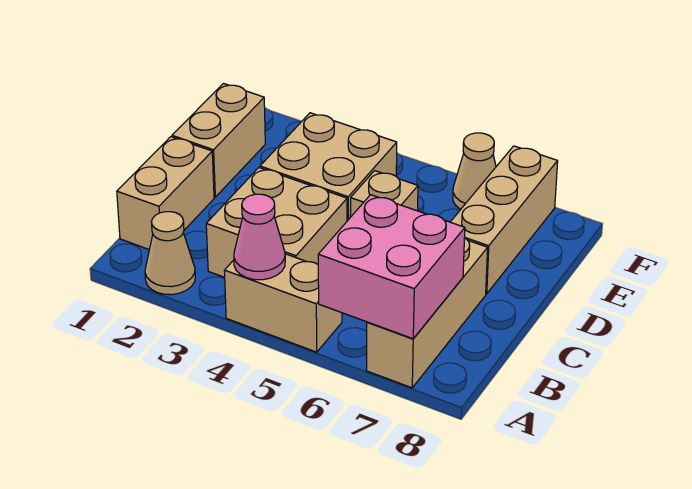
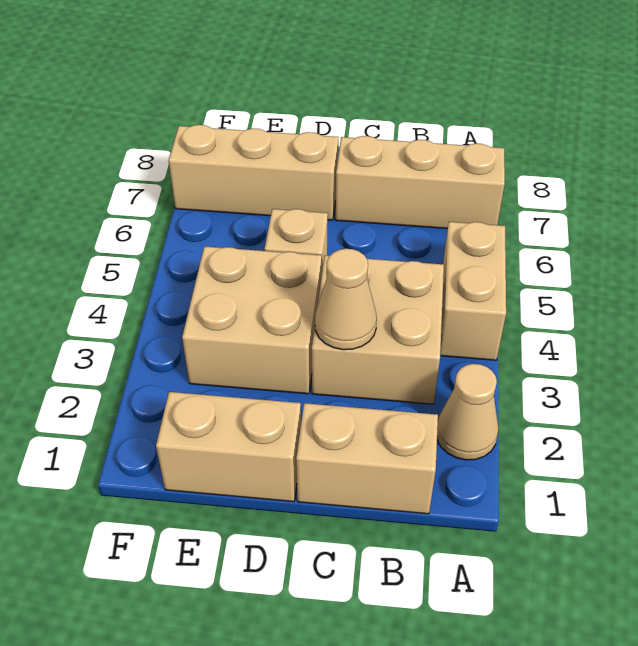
pink 1x1 cone [234,194,285,280] -> none
pink 2x2 brick [318,195,465,339] -> none
tan 1x1 cone [453,133,496,209] -> tan 1x1 cone moved to [315,249,377,350]

